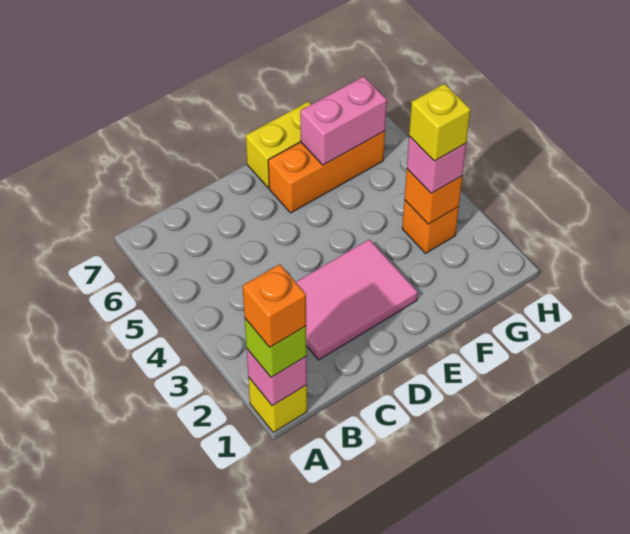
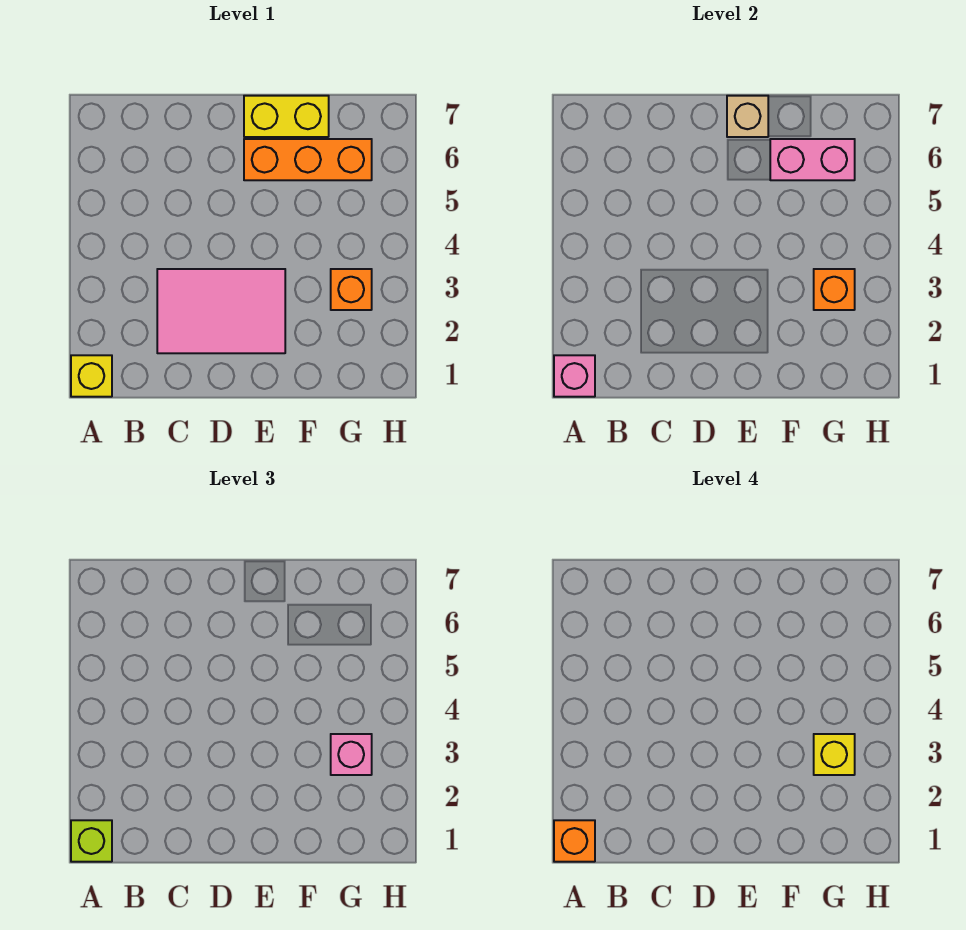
none -> tan 1x1 brick [727,96,768,137]

